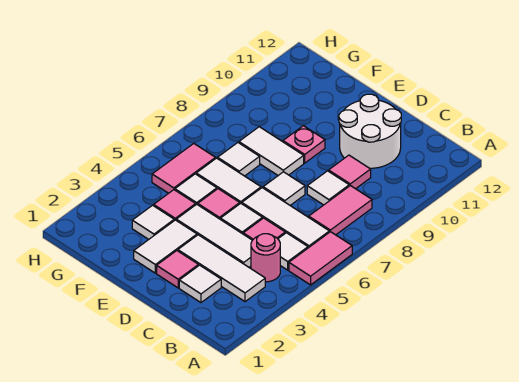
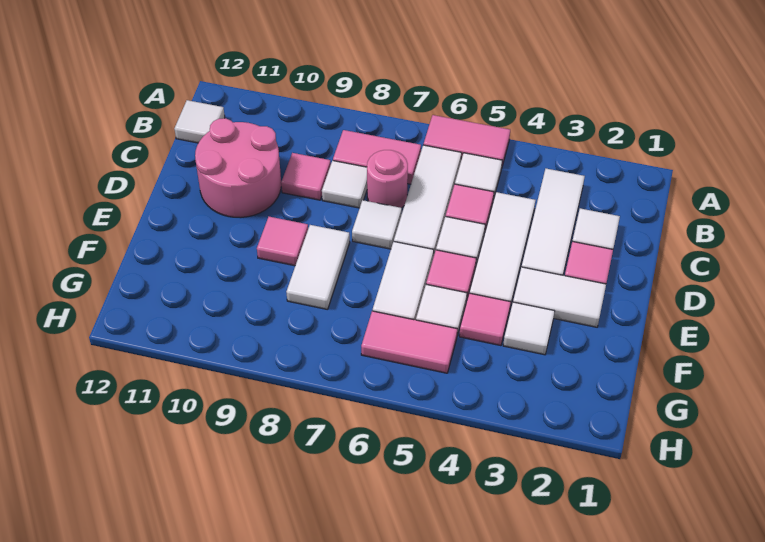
pink 1x1 round brick [251,234,280,282] -> pink 1x1 round brick moved to [367,150,408,208]
white 2x2 round brick [339,94,401,168] -> pink 2x2 round brick [195,118,281,218]
pink 1x1 plate [283,126,325,163] -> pink 1x1 tile [257,217,308,266]
white 1x1 tile [218,143,260,176] -> white 1x1 tile moved to [174,100,225,143]

